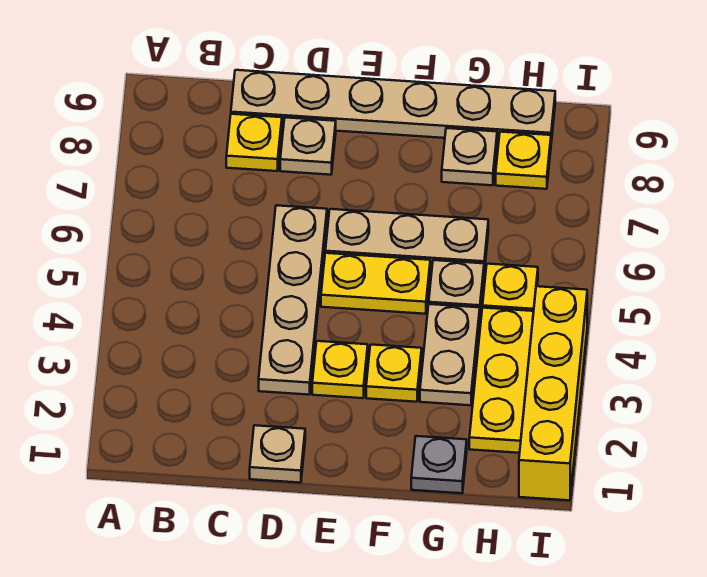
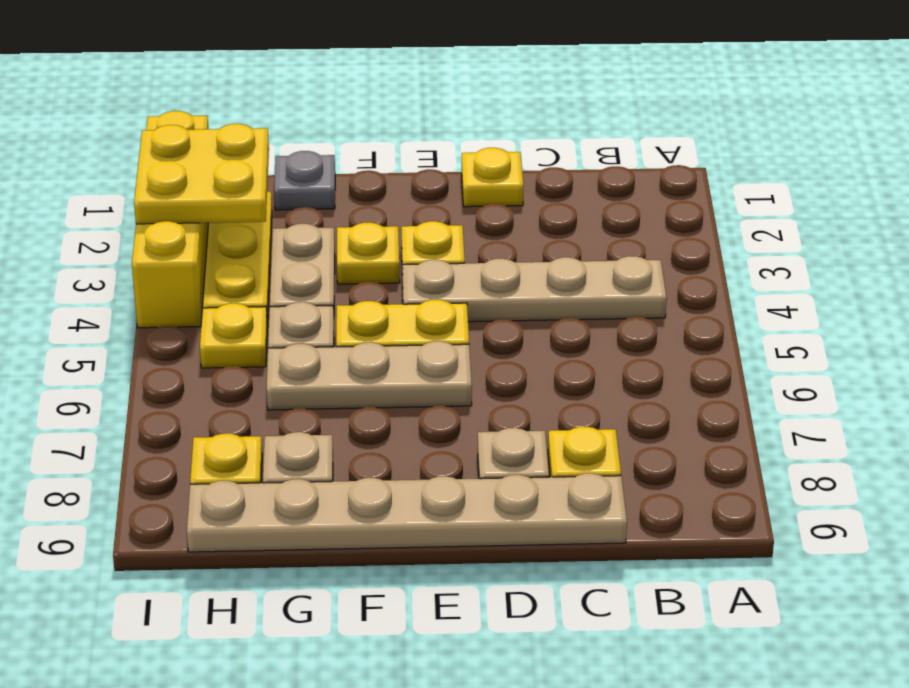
tan 1x1 plate [250,425,305,483] -> yellow 1x1 plate [462,148,523,207]
tan 1x4 plate [259,205,327,395] -> tan 1x4 plate turned to [402,256,667,322]
none -> yellow 2x2 plate [134,124,269,224]

